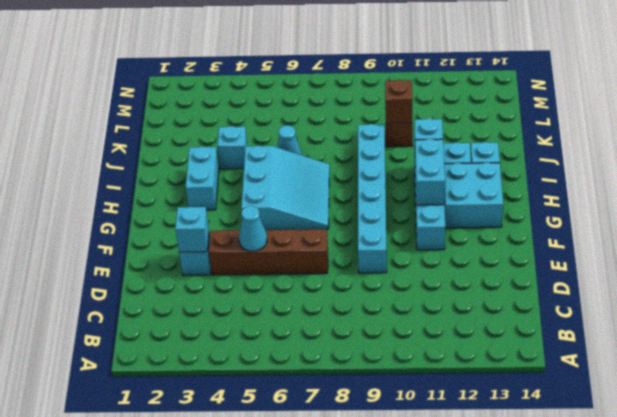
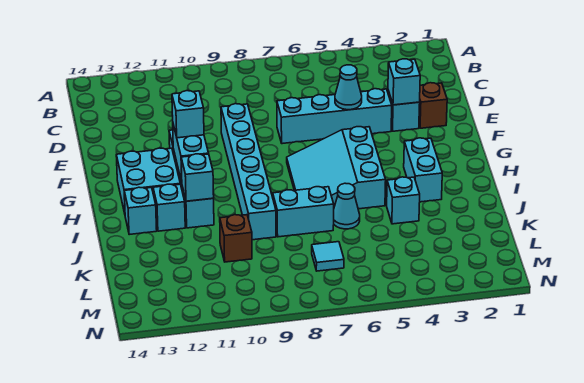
brown 1x4 brick [209,229,328,275] -> cyan 1x4 brick [277,89,392,144]
none -> cyan 1x1 brick [172,91,204,138]
none -> cyan 1x2 brick [273,187,334,237]
brown 1x1 brick [385,80,412,123] -> brown 1x1 brick moved to [419,83,447,128]
none -> cyan 1x1 tile [312,242,344,271]

